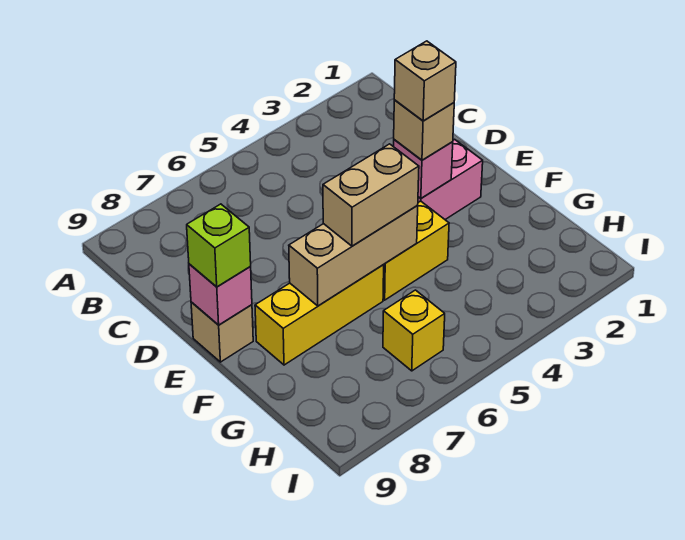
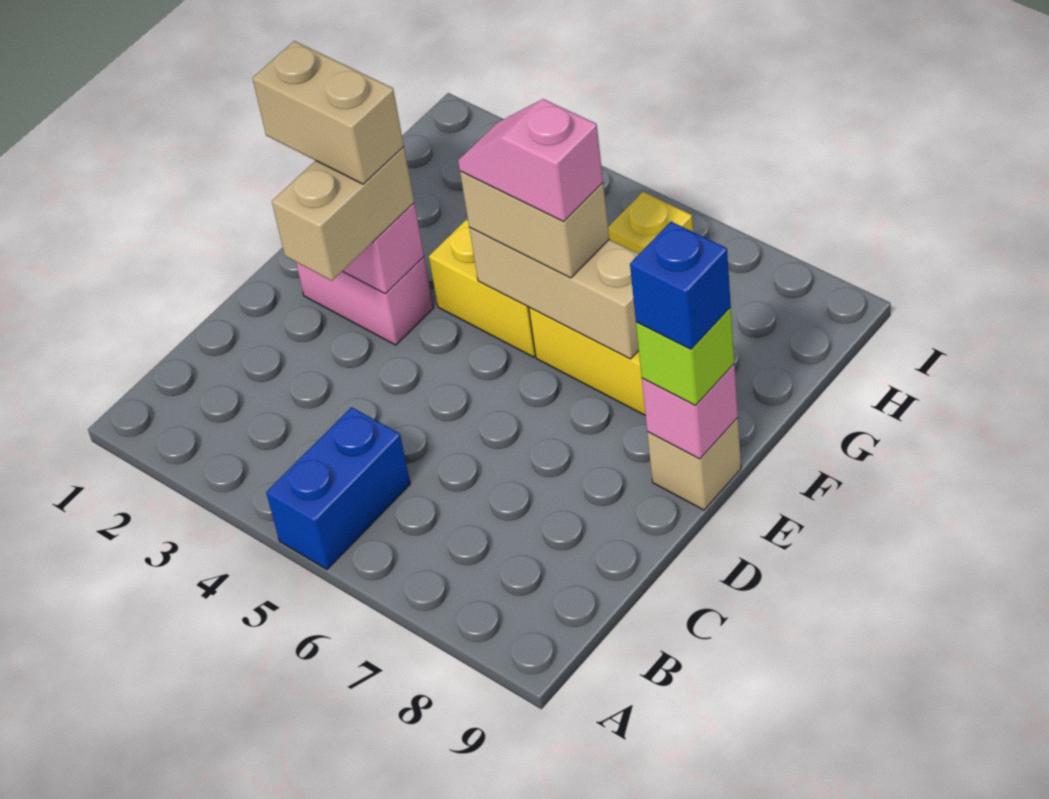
none -> blue 1x2 brick [266,407,410,569]
tan 1x1 brick [394,100,454,160] -> tan 1x2 brick [272,147,414,281]
tan 1x1 brick [394,41,456,121] -> tan 1x2 brick [253,41,404,184]
none -> blue 1x1 brick [630,222,731,349]
none -> pink 1x2 slope [458,99,603,222]

